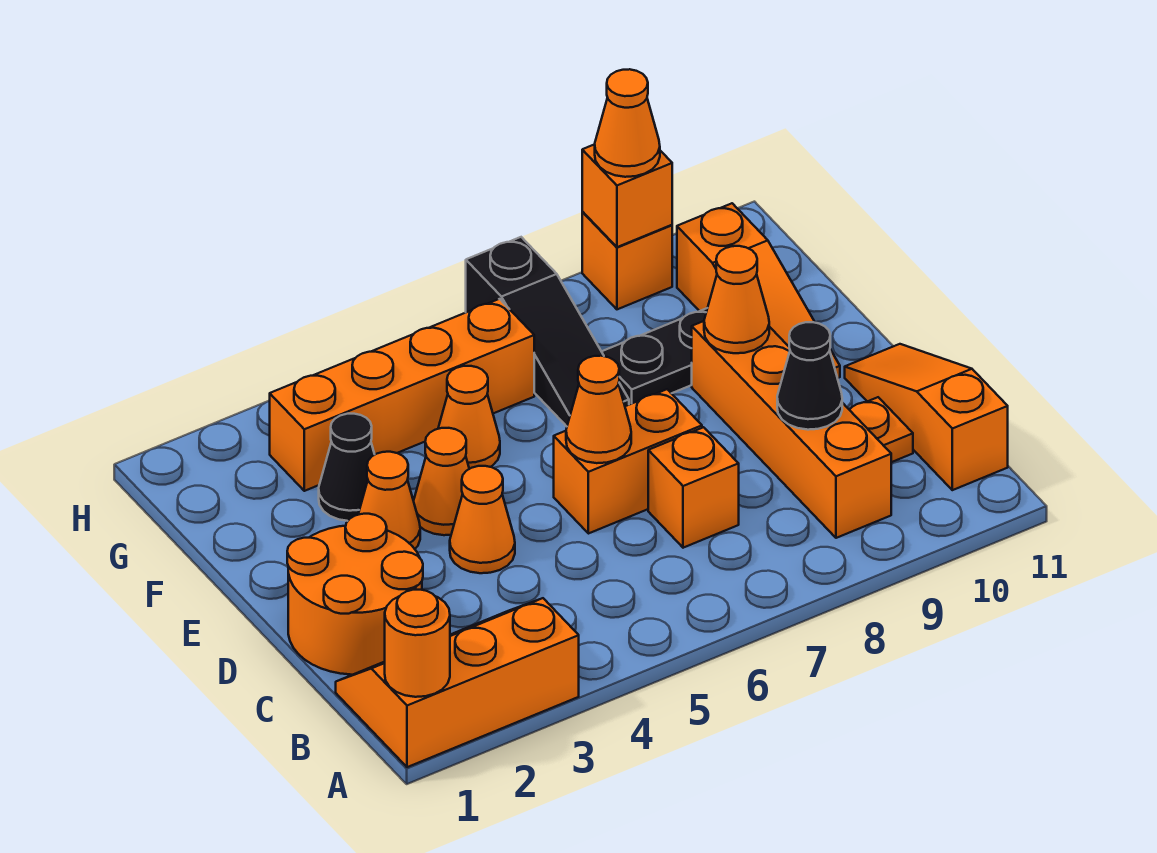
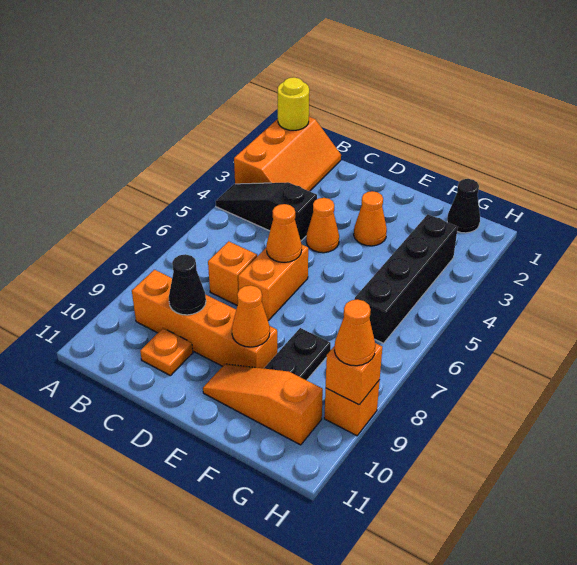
orange 1x1 round brick [385,590,450,697] -> yellow 1x1 round brick [278,77,309,130]
orange 1x3 slope [845,344,1008,490] -> none
orange 2x2 round brick [287,514,423,675] -> none
orange 1x1 cone [414,428,469,535] -> none
black 1x1 cone [319,414,375,521] -> black 1x1 cone moved to [447,179,480,233]
orange 1x1 cone [438,366,500,469] -> none
black 1x3 slope [466,237,629,426] -> black 1x3 slope moved to [215,182,317,241]
orange 1x4 brick [270,299,534,491] -> black 1x4 brick [354,214,458,343]

